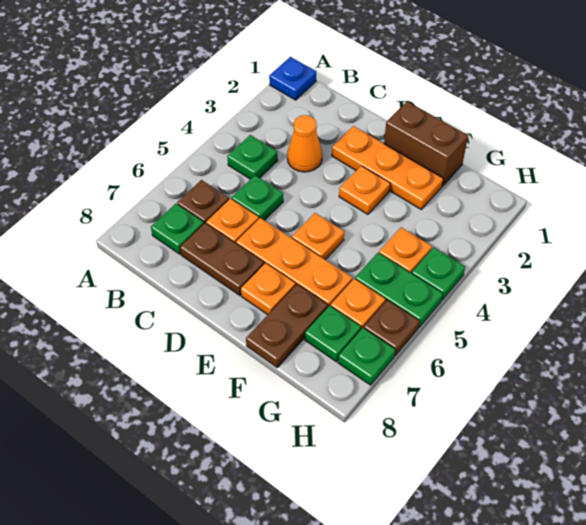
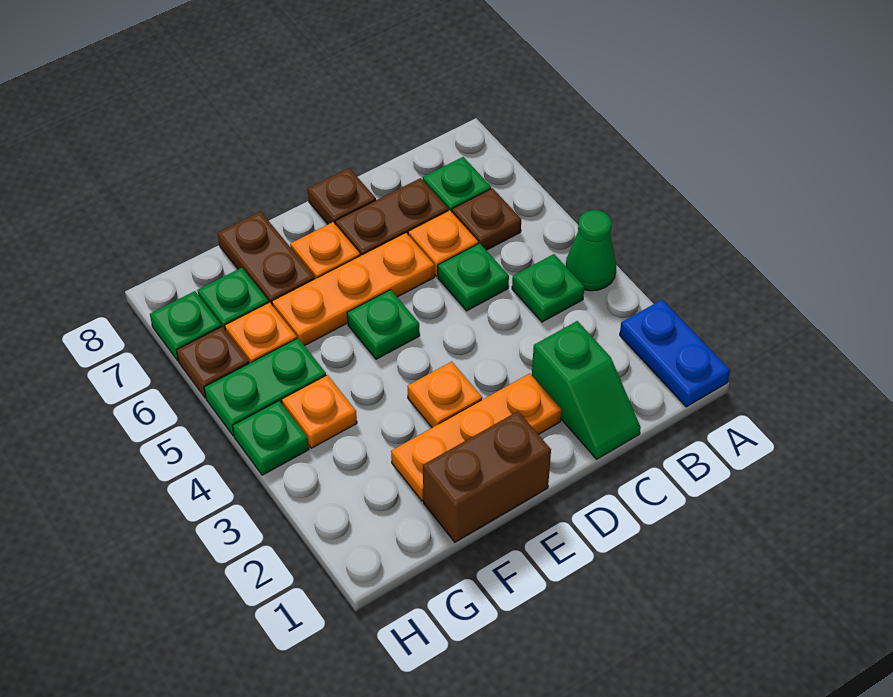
blue 1x1 plate [269,57,316,100] -> blue 1x2 plate [620,300,730,407]
none -> green 1x1 cone [566,210,616,291]
none -> green 1x2 slope [532,321,641,459]
orange 1x1 cone [287,115,322,172] -> none
none -> brown 1x1 plate [308,168,376,224]
orange 1x1 plate [292,213,344,260] -> green 1x1 plate [347,290,420,359]

